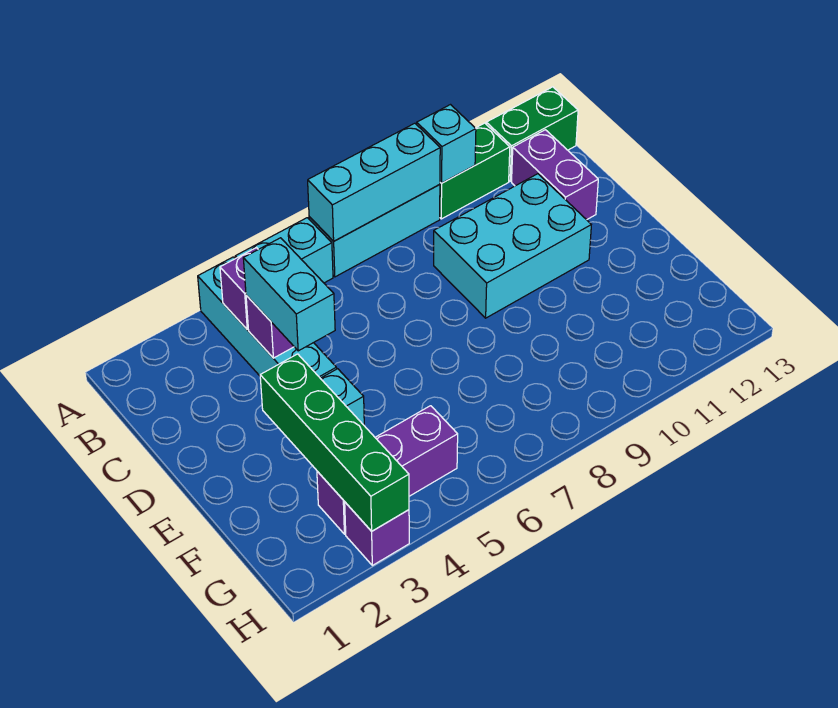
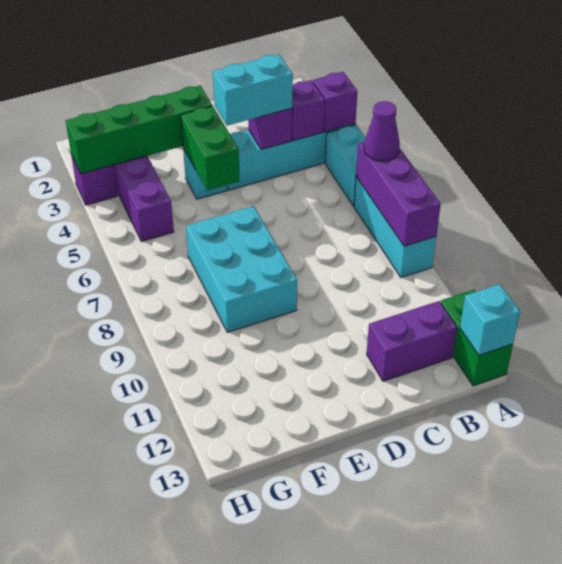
none -> purple 1x1 brick [313,72,357,132]
cyan 1x3 brick [308,123,440,241] -> purple 1x3 brick [356,142,441,246]
none -> purple 1x1 cone [364,101,400,161]
green 1x2 brick [440,123,510,219] -> green 1x2 brick moved to [181,106,240,190]
cyan 1x1 brick [417,105,476,183] -> cyan 1x1 brick moved to [460,284,520,355]
cyan 2x3 brick [434,174,591,318] -> cyan 2x3 brick moved to [186,206,297,332]

